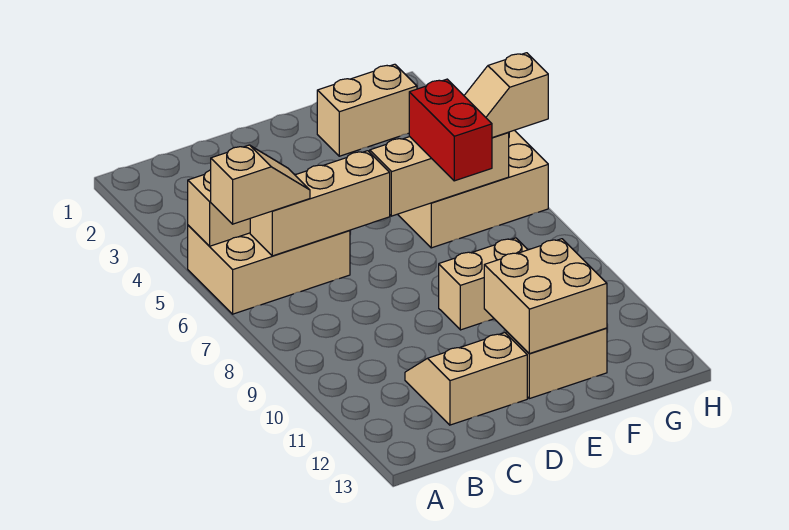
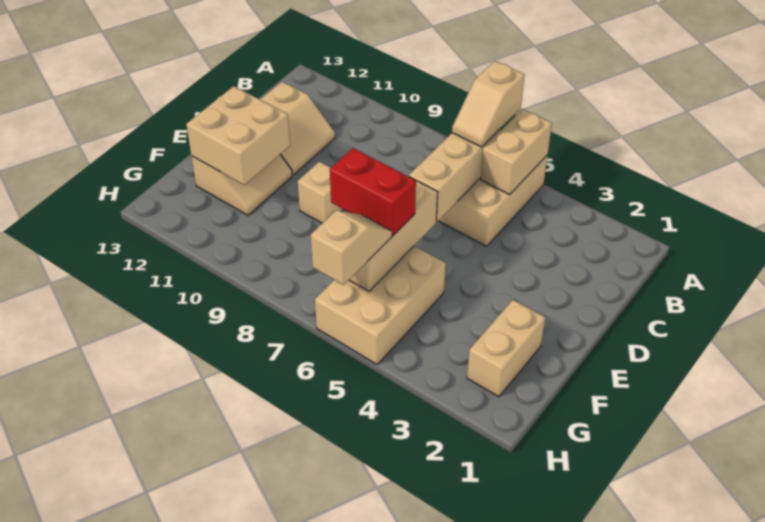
tan 1x2 brick [439,238,528,330] -> tan 1x1 brick [298,162,344,223]

